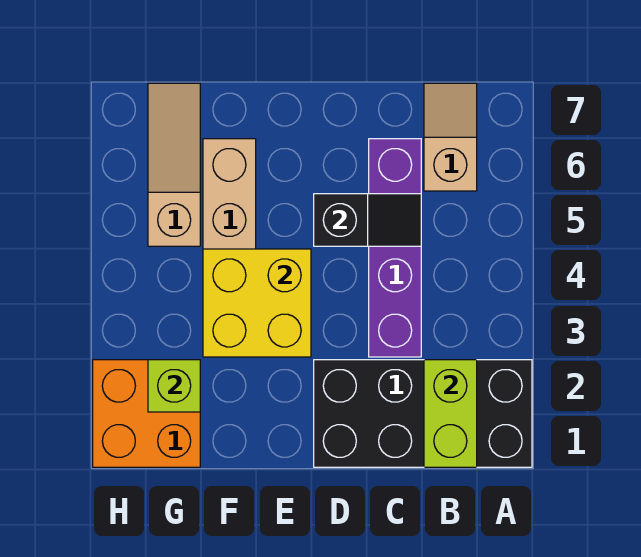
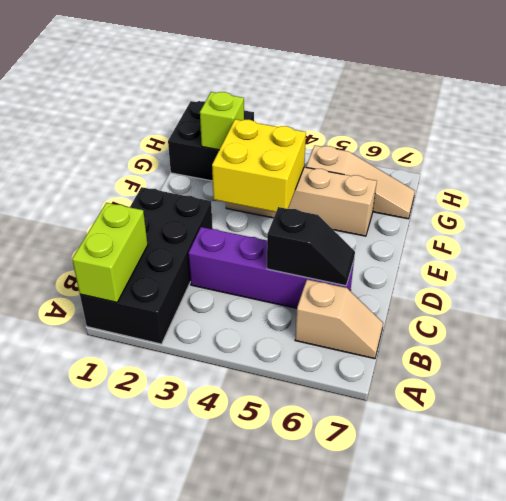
lime 1x2 brick [424,360,477,467] -> lime 1x2 brick turned to [72,203,148,302]
black 1x2 slope [314,194,421,246] -> black 1x2 slope turned to [267,207,355,286]
orange 2x2 brick [93,360,200,467] -> black 2x2 brick [168,101,254,181]

